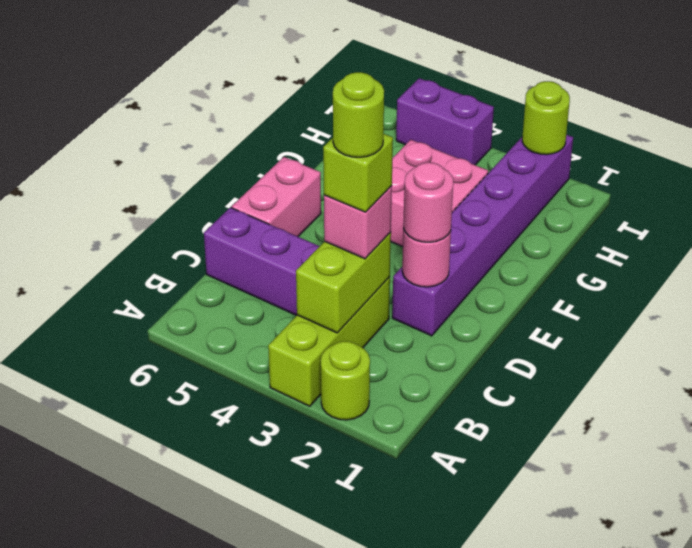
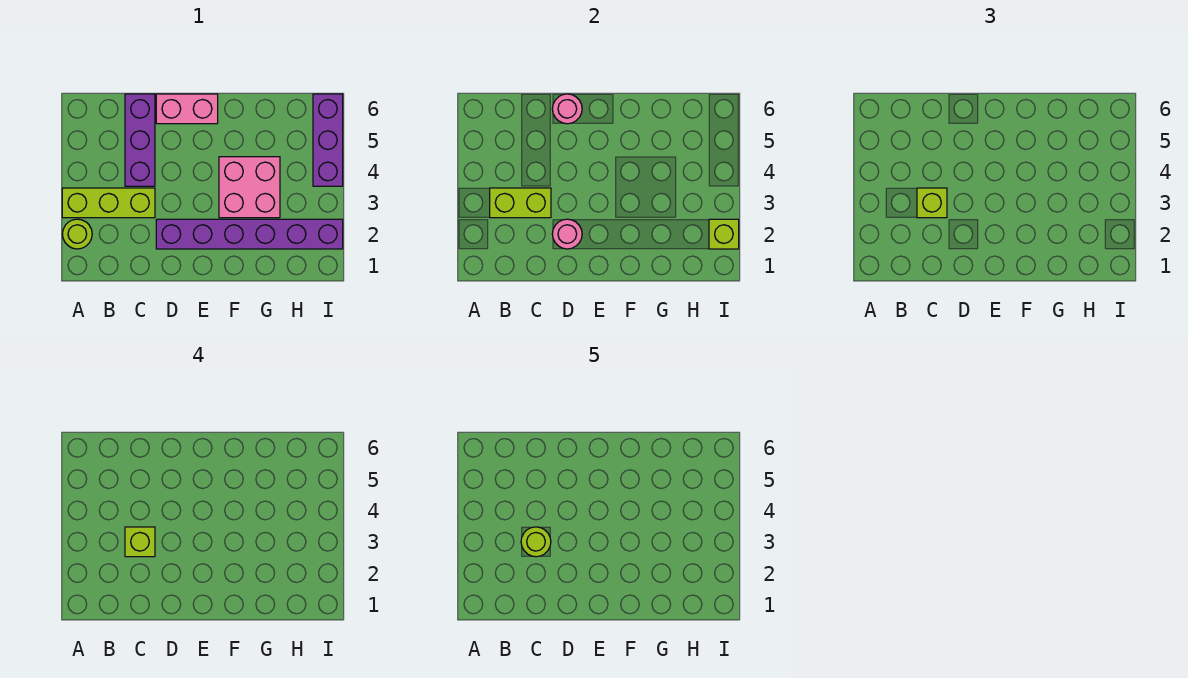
pink 1x1 brick [324,186,392,259] -> lime 1x1 brick [917,188,947,218]
pink 1x1 round brick [403,162,453,242] -> pink 1x1 round brick moved to [552,94,582,124]
lime 1x1 round brick [522,81,570,155] -> lime 1x1 brick [709,219,739,249]
purple 1x2 brick [396,78,494,165] -> purple 1x3 brick [313,94,343,186]

